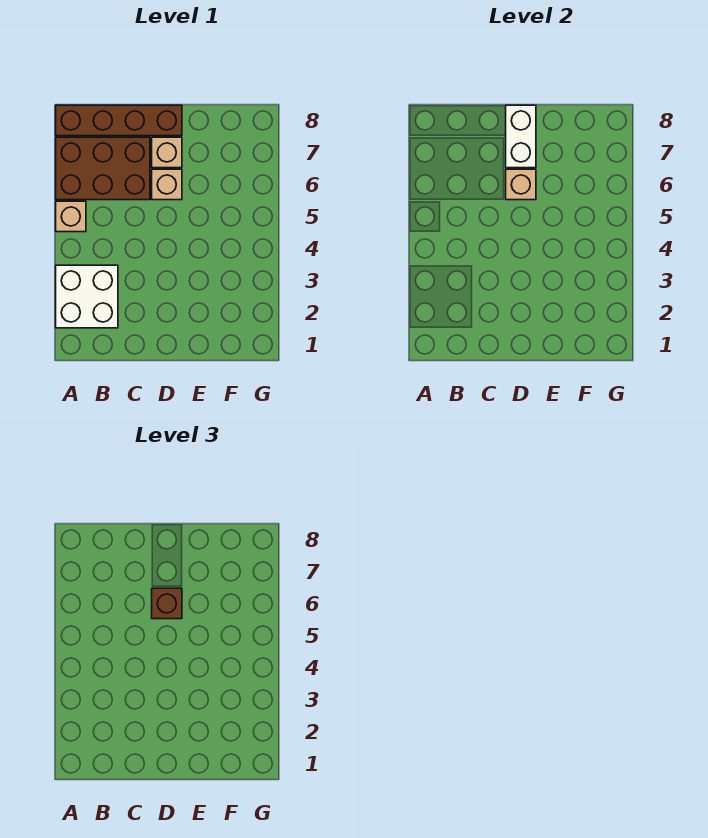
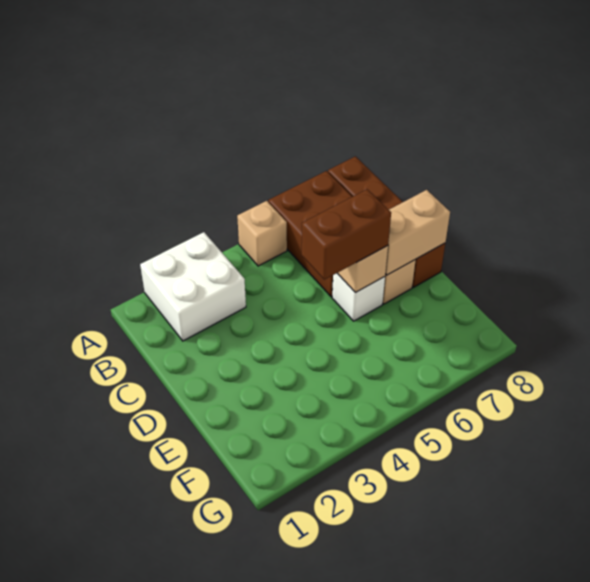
tan 1x1 brick [152,169,182,200] -> white 1x1 brick [332,273,385,321]
brown 1x1 brick [152,588,182,619] -> brown 1x2 brick [302,189,391,280]
white 1x2 brick [506,105,536,168] -> tan 1x2 brick [385,190,450,275]

